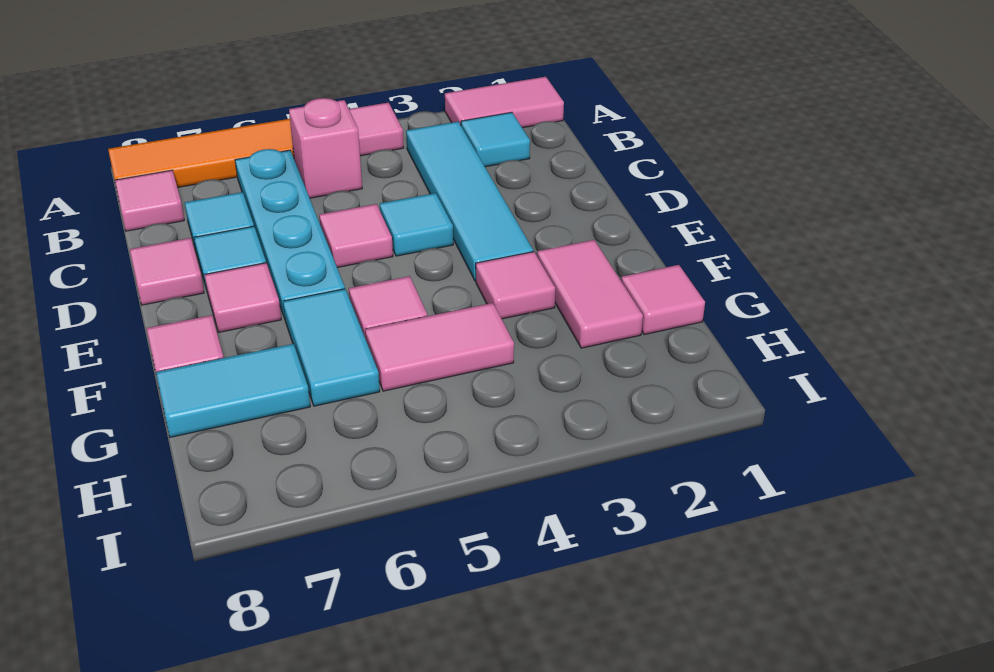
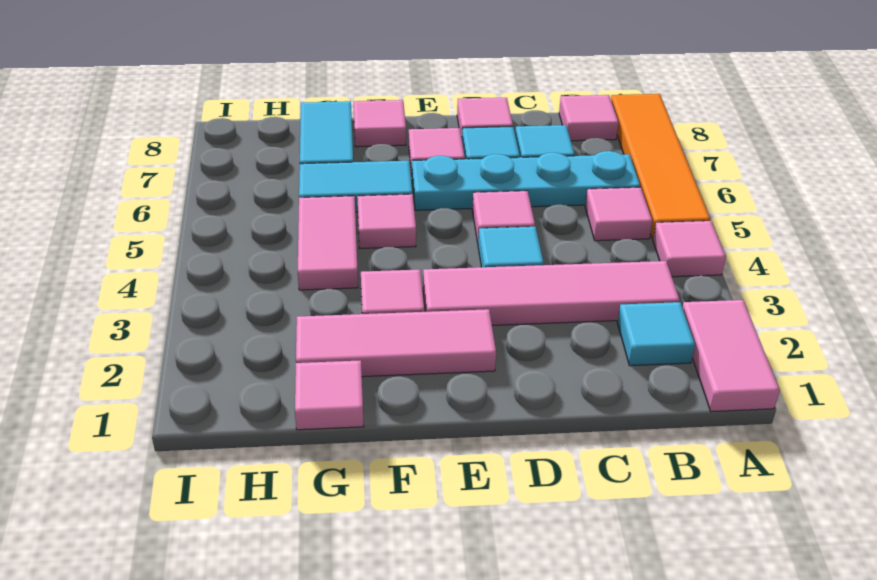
cyan 1x4 tile [406,122,533,281] -> pink 1x4 tile [423,261,680,325]
pink 1x1 brick [289,98,362,198] -> pink 1x1 tile [585,187,653,241]
pink 1x2 tile [537,240,643,348] -> pink 1x3 tile [296,309,496,377]

